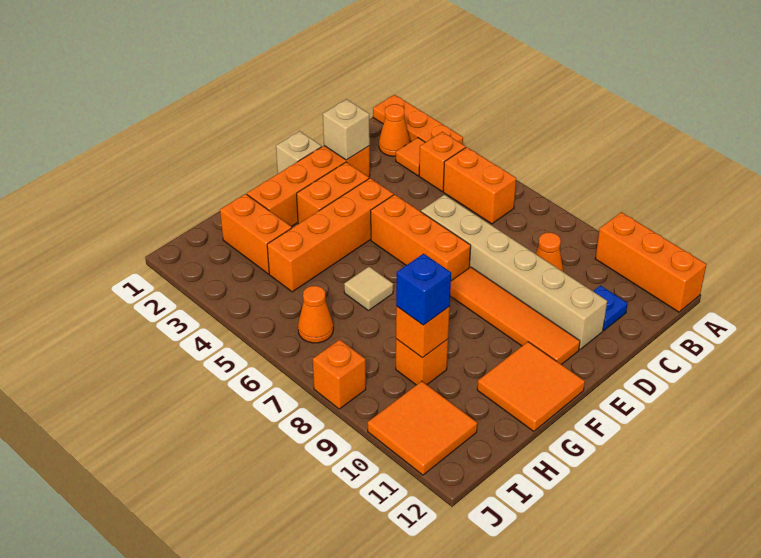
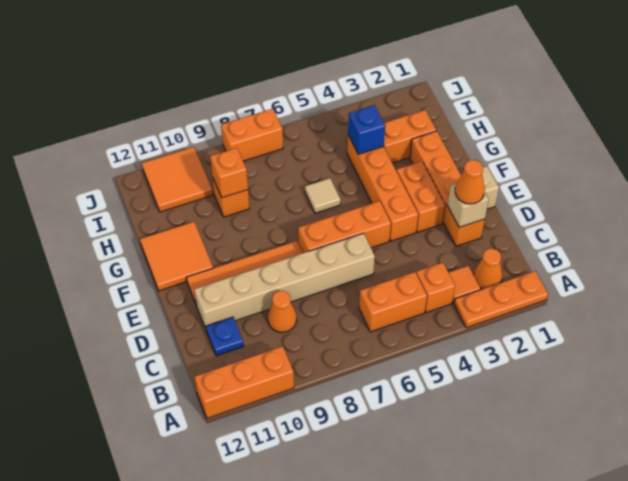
blue 1x1 brick [396,254,451,325] -> blue 1x1 brick moved to [348,105,385,154]
orange 1x1 cone [298,286,333,343] -> orange 1x1 cone moved to [455,160,485,204]
orange 1x1 brick [313,340,366,409] -> orange 1x2 brick [221,109,283,161]

